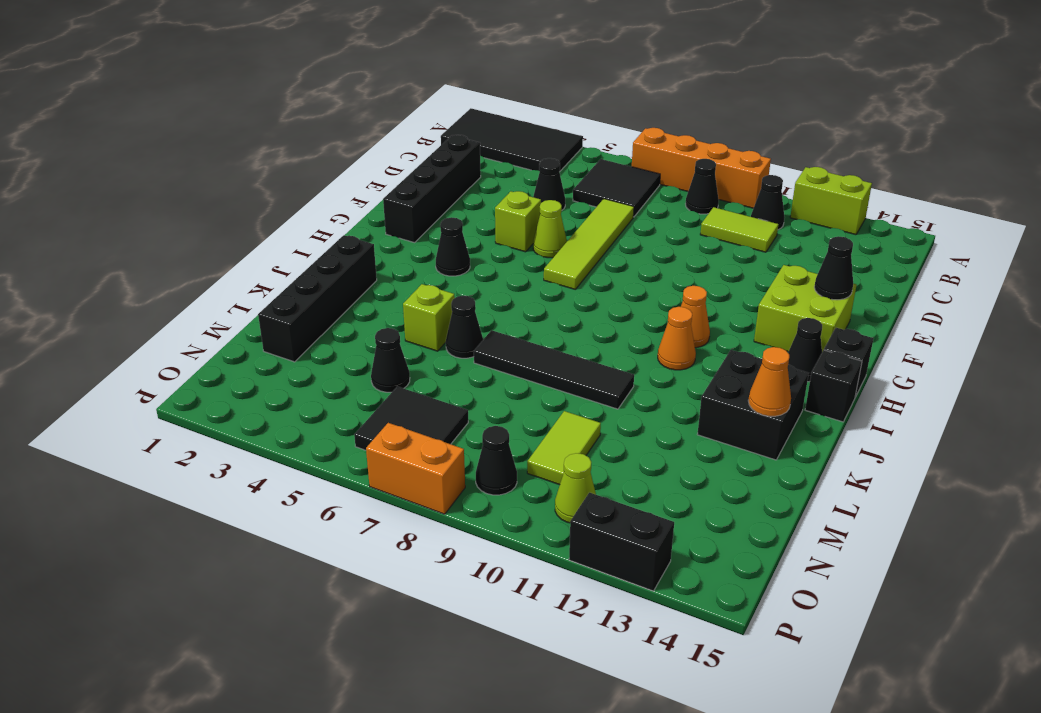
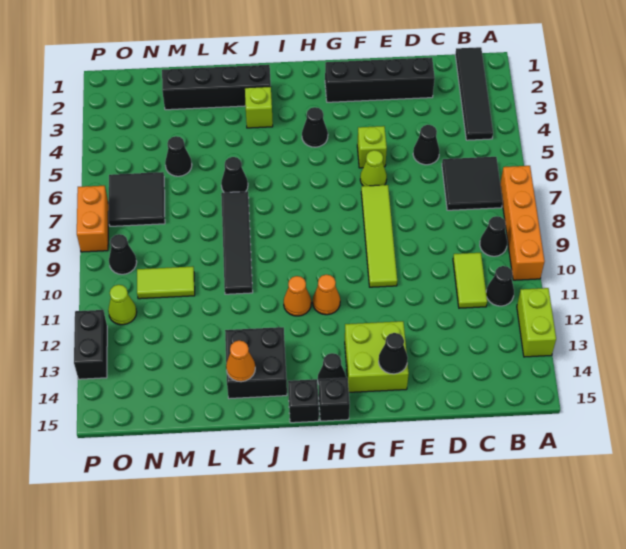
black 2x4 tile [441,108,583,172] -> black 1x4 tile [455,47,493,140]
lime 1x4 tile [544,199,634,289] -> lime 1x4 tile turned to [361,185,397,287]
lime 1x1 brick [403,284,455,351] -> lime 1x1 brick moved to [245,87,273,128]

